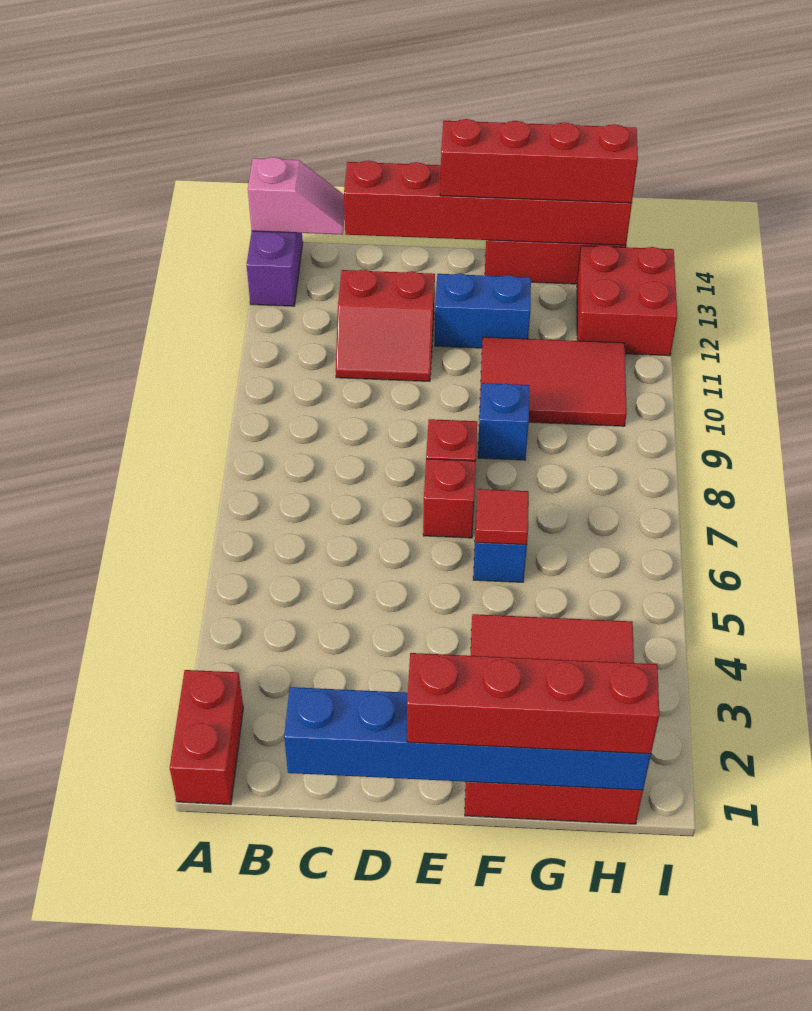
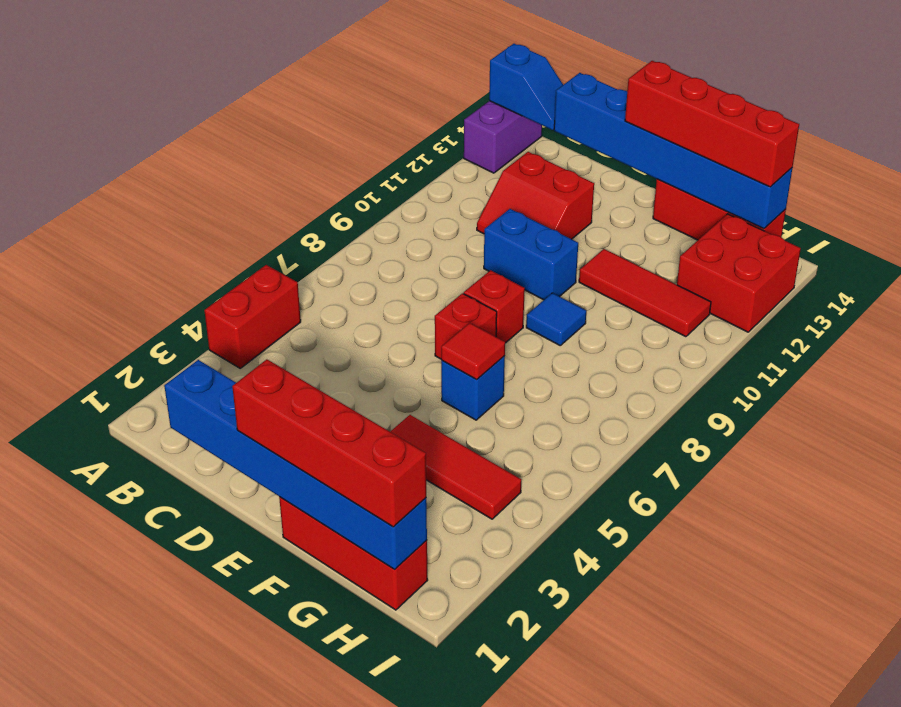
red 1x2 brick [170,670,243,805] -> red 1x2 brick moved to [204,265,301,368]
pink 1x2 slope [248,157,345,235] -> blue 1x2 slope [489,44,563,130]
red 1x6 brick [344,161,632,245] -> blue 1x6 brick [554,73,792,229]
blue 1x2 brick [435,273,531,348] -> blue 1x2 brick moved to [484,209,578,300]
blue 1x1 brick [478,383,529,460] -> blue 1x1 tile [526,293,586,345]
red 2x3 tile [479,337,627,426] -> red 1x3 tile [579,249,711,337]

